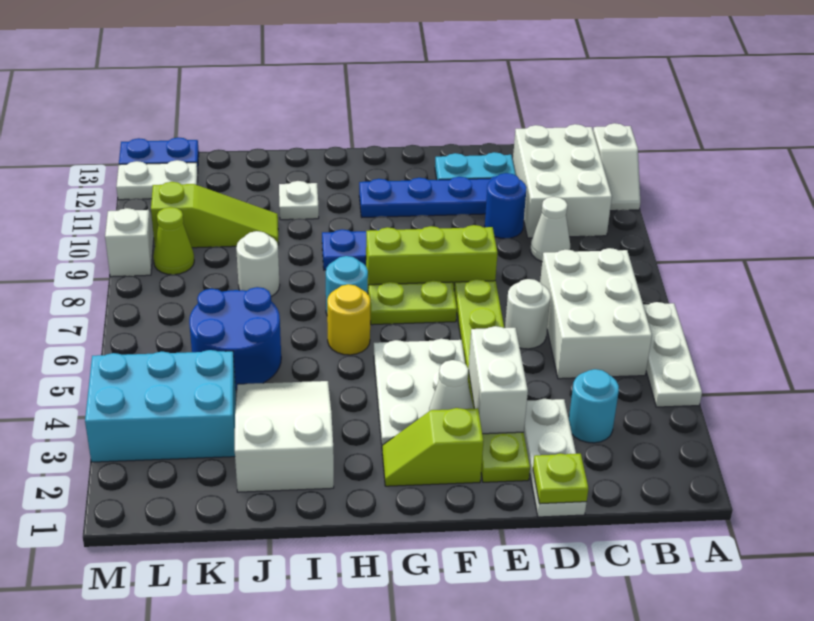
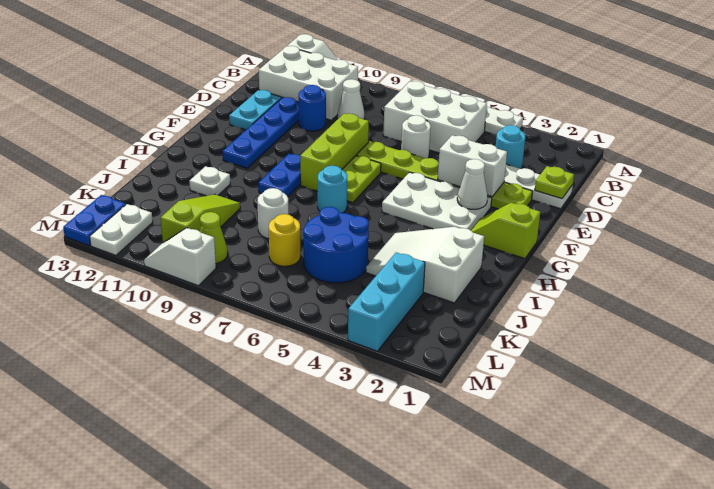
lime 1x2 slope [382,408,483,486] -> lime 1x2 slope turned to [471,203,540,259]
yellow 1x1 round brick [327,284,370,355] -> yellow 1x1 round brick moved to [269,214,300,266]
cyan 2x3 brick [85,350,236,462] -> cyan 1x3 brick [348,252,425,351]

